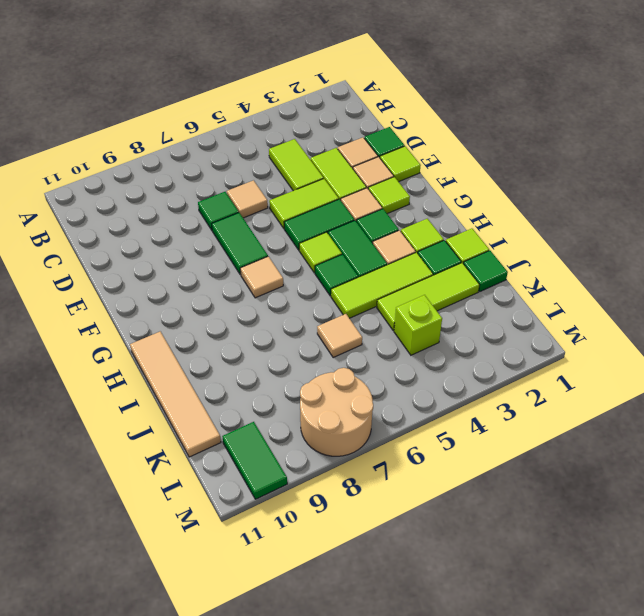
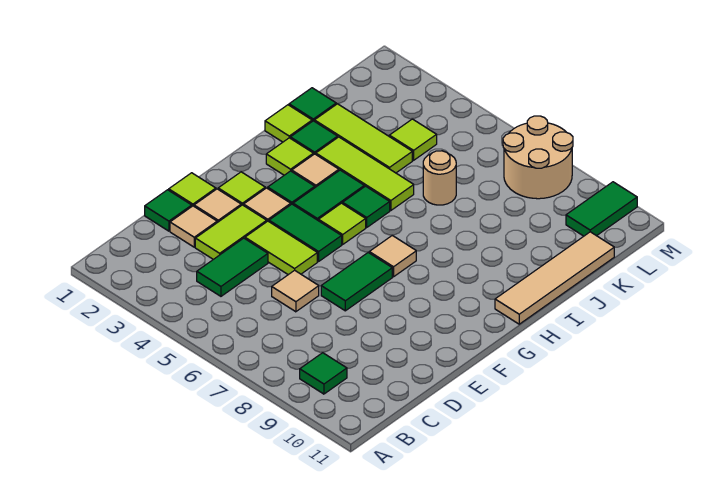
lime 1x2 tile [269,139,323,191] -> green 1x2 tile [197,238,268,296]
green 1x1 tile [198,192,239,230] -> green 1x1 tile moved to [300,353,347,394]
tan 1x1 tile [317,314,362,358] -> tan 1x1 round brick [423,151,456,205]
lime 1x1 brick [394,295,442,355] -> lime 1x1 tile [389,119,437,160]

